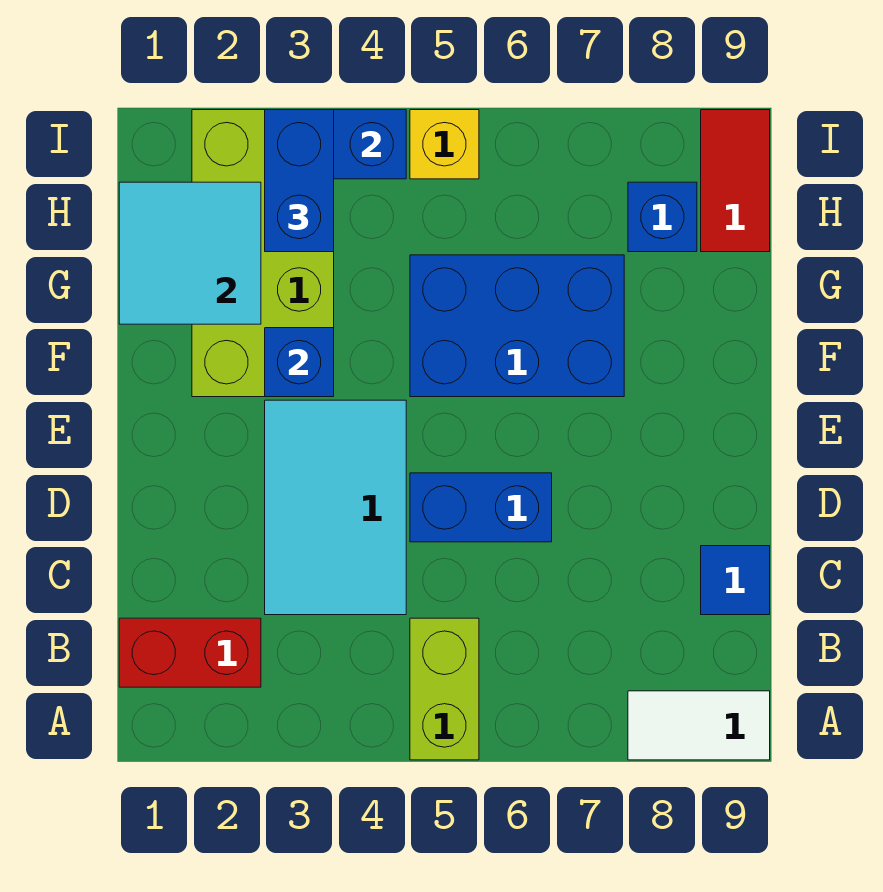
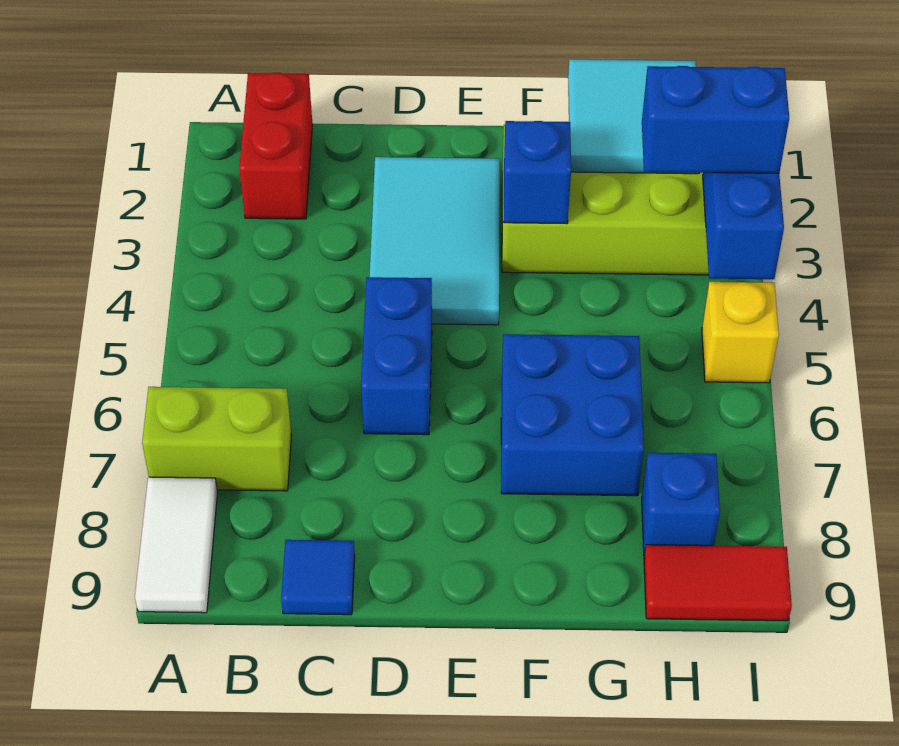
lime 1x2 brick [410,618,479,760] -> lime 1x2 brick moved to [142,387,291,491]
cyan 2x3 tile [265,400,406,615] -> cyan 2x3 tile turned to [370,157,500,325]
blue 2x3 brick [410,255,624,397] -> blue 2x2 brick [501,334,644,496]

